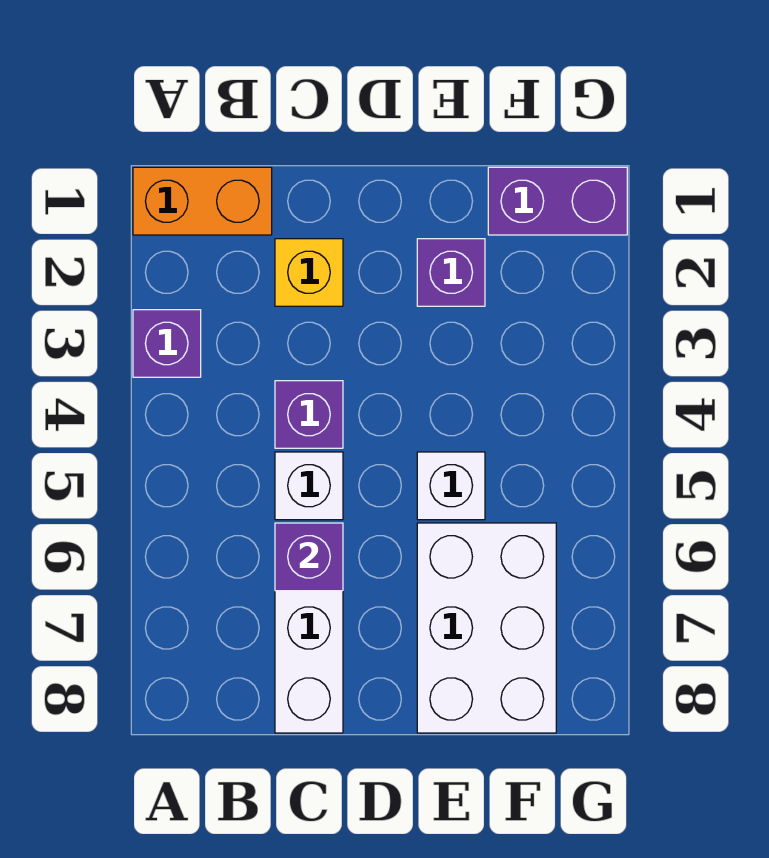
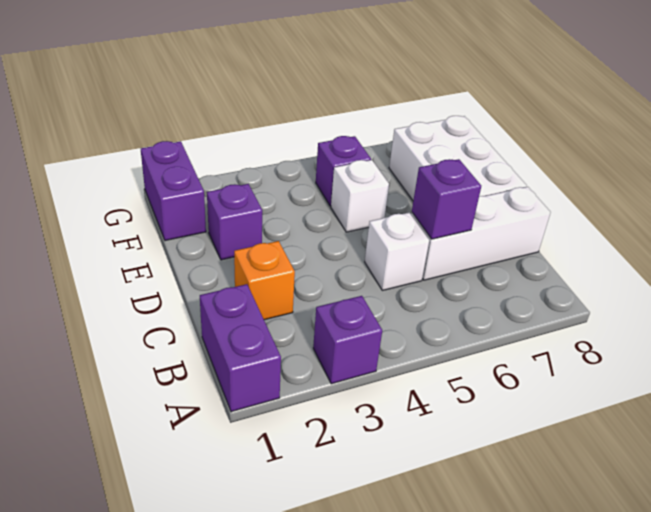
orange 1x2 brick [133,167,272,235] -> purple 1x2 brick [200,284,281,412]
yellow 1x1 brick [275,239,343,306] -> orange 1x1 brick [234,241,295,320]
purple 1x1 brick [275,381,343,448] -> purple 1x1 brick moved to [316,136,371,206]
white 2x3 brick [417,523,556,733] -> white 2x3 brick turned to [389,116,527,200]

